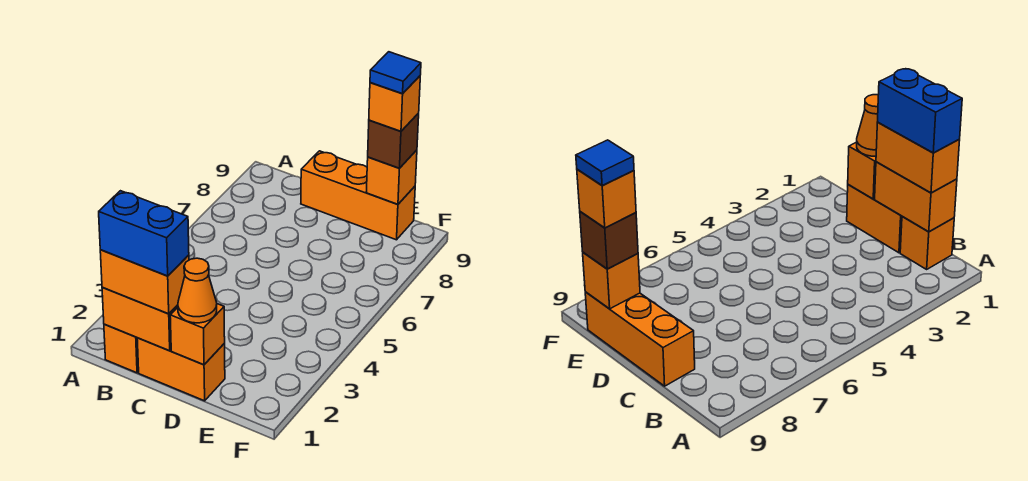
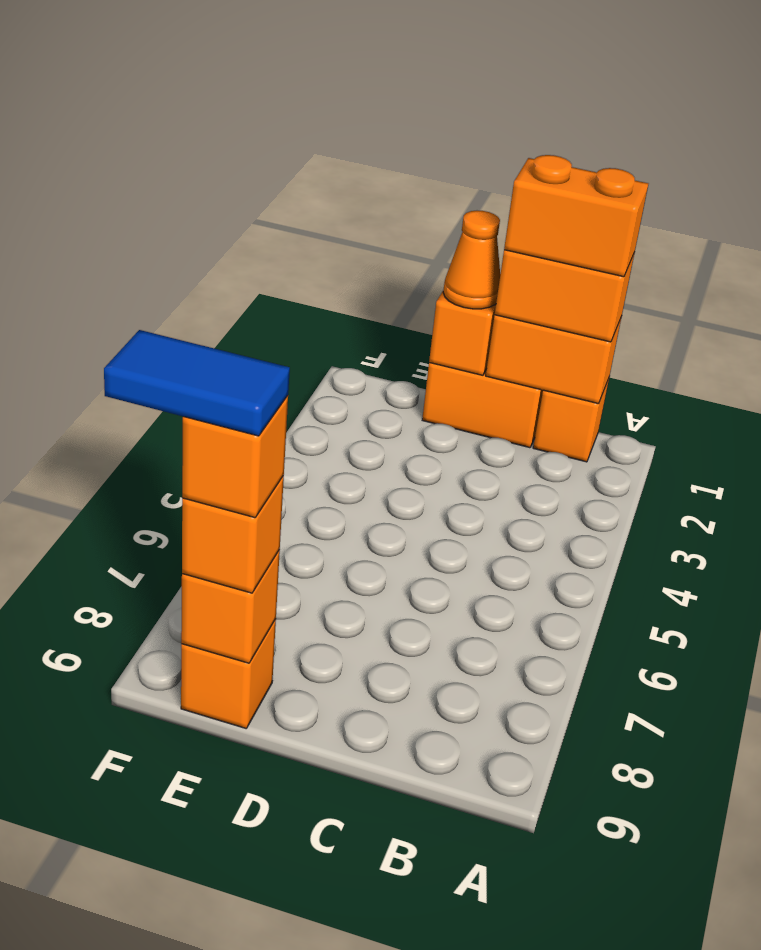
blue 1x2 brick [99,191,189,276] -> orange 1x2 brick [504,155,648,277]
orange 1x3 brick [301,151,415,240] -> orange 1x1 brick [181,619,276,728]
brown 1x1 brick [368,113,419,168] -> orange 1x1 brick [182,476,284,593]
blue 1x1 tile [370,52,421,94] -> blue 1x2 tile [104,330,290,436]

